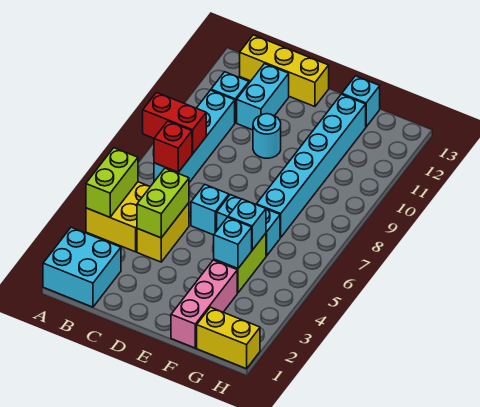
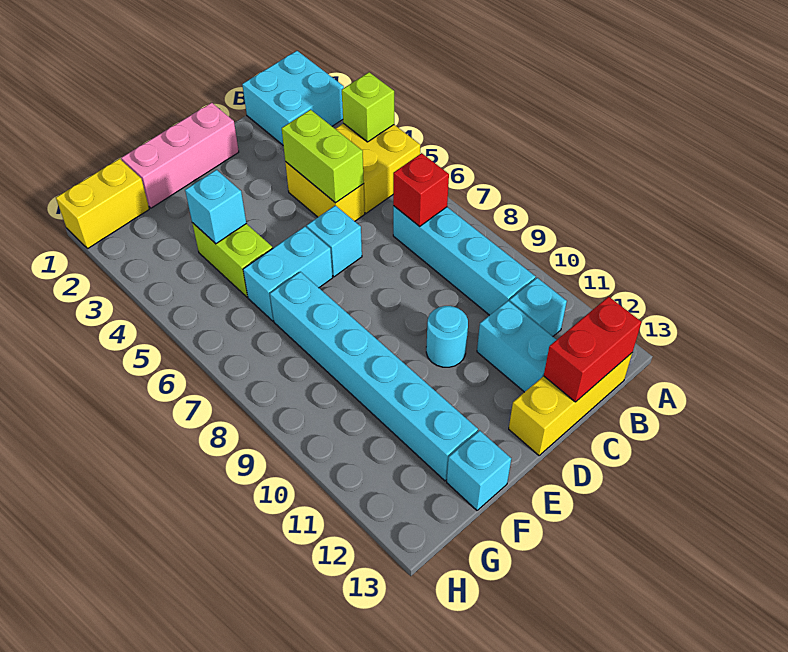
lime 1x2 brick [86,148,138,217] -> lime 1x1 brick [342,72,394,142]
red 1x2 brick [143,92,206,154] -> red 1x2 brick moved to [544,297,642,402]
pink 1x3 brick [171,260,237,348] -> pink 1x3 brick turned to [121,103,239,208]
cyan 1x1 brick [228,199,266,250] -> none

